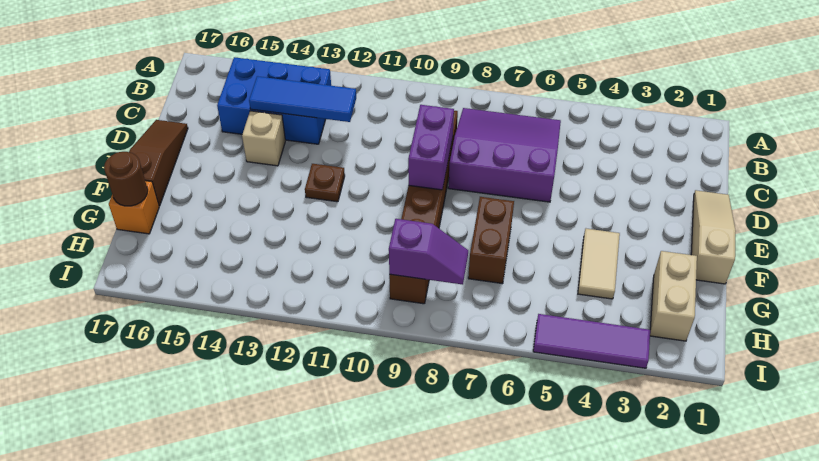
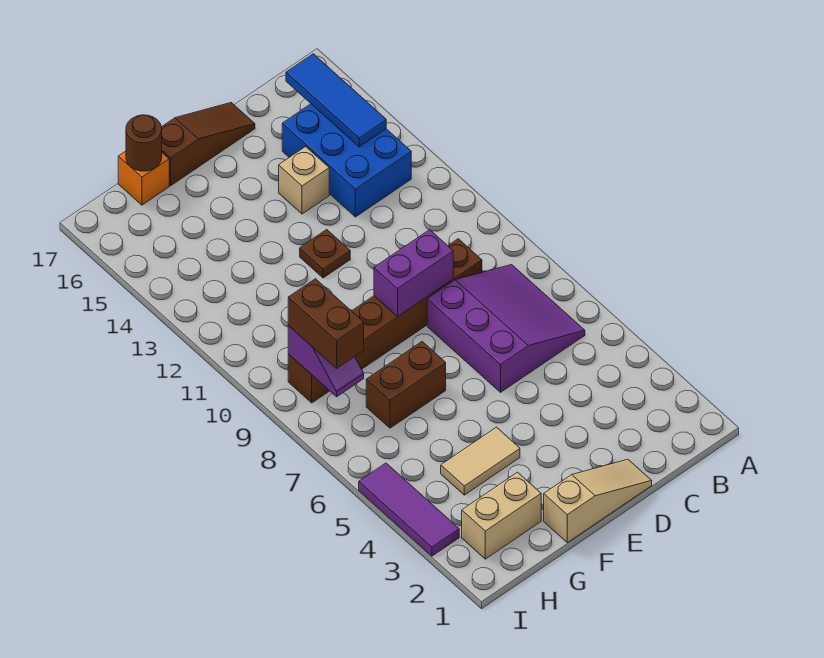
blue 1x3 tile [249,76,356,122] -> blue 1x3 tile moved to [286,54,386,147]
none -> brown 1x2 brick [288,279,364,368]

